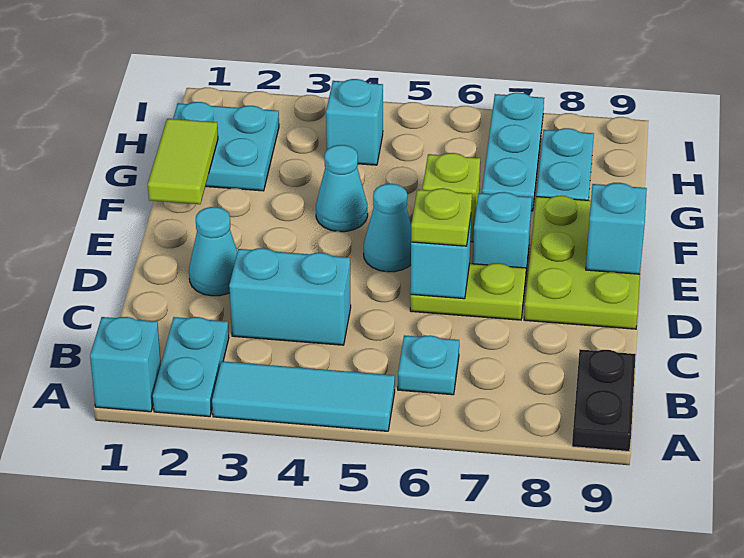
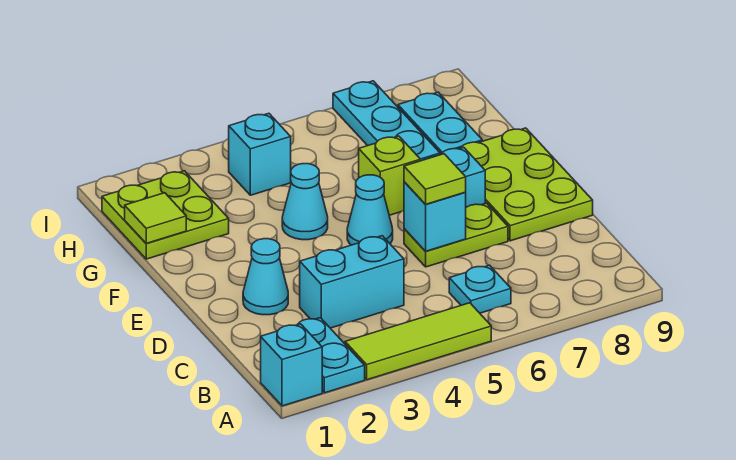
cyan 1x3 tile [212,361,395,431] -> lime 1x3 tile [345,303,491,380]
black 1x2 plate [572,349,636,451] -> none
lime 1x1 plate [411,188,472,246] -> lime 1x1 tile [404,154,466,204]
cyan 1x1 brick [586,183,647,274] -> none
lime 1x2 tile [148,119,218,204] -> lime 1x1 tile [125,193,186,243]
cyan 2x2 plate [173,102,279,191] -> lime 2x2 plate [102,171,229,259]

